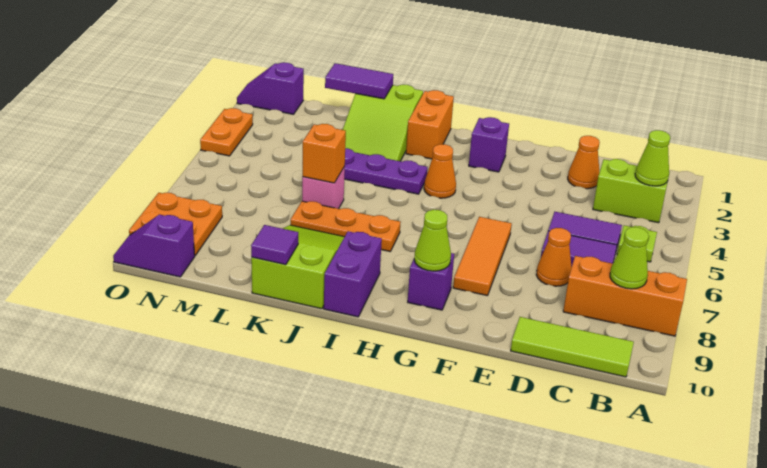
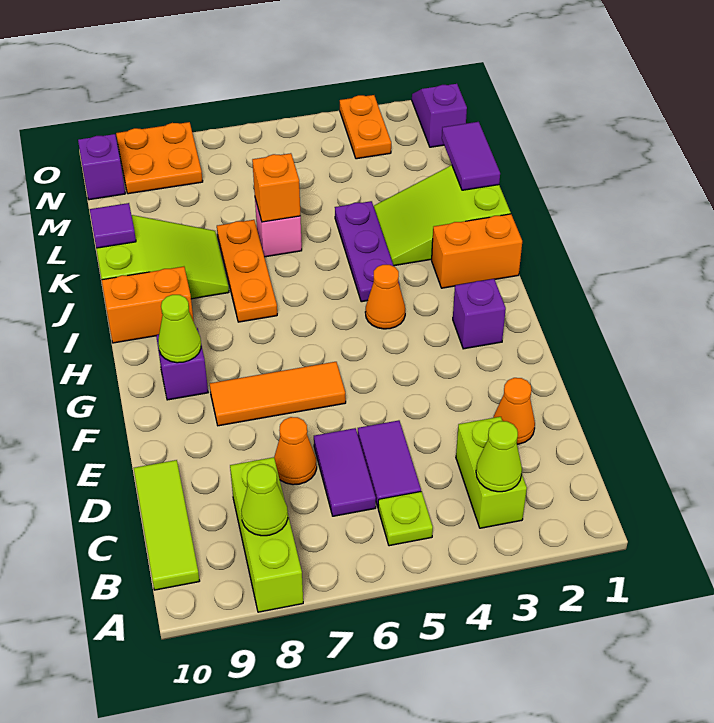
orange 1x3 brick [563,256,687,336] -> lime 1x3 brick [230,457,303,612]
purple 1x2 brick [324,231,382,317] -> orange 1x2 brick [102,267,194,343]
orange 1x2 plate [200,108,253,156] -> orange 1x2 plate turned to [340,95,391,159]

